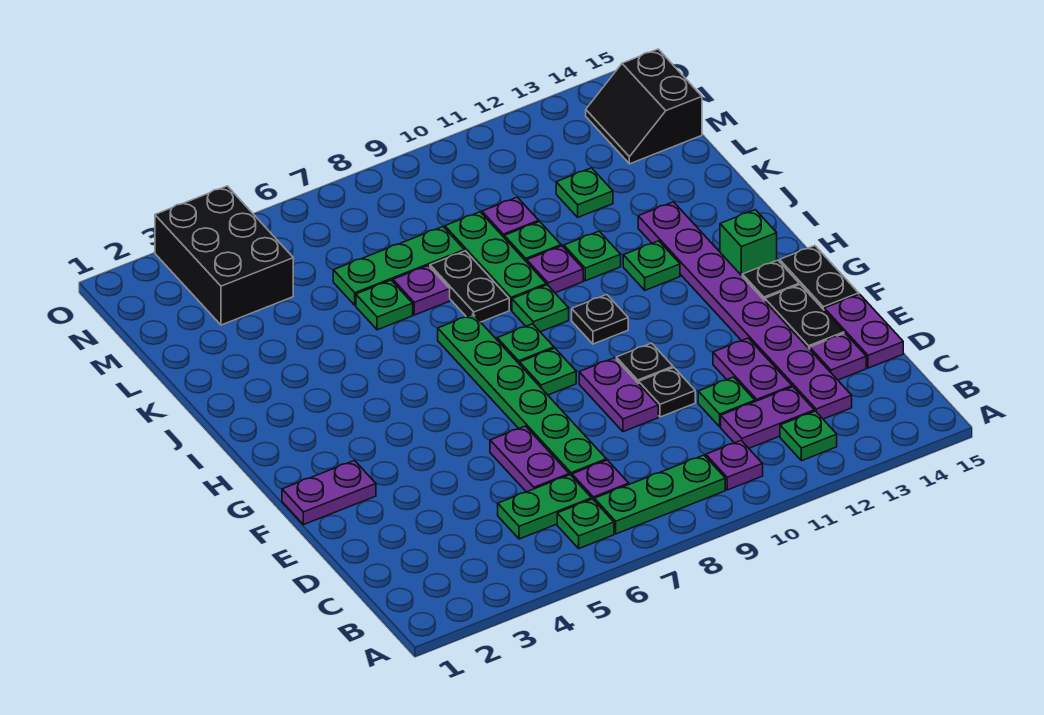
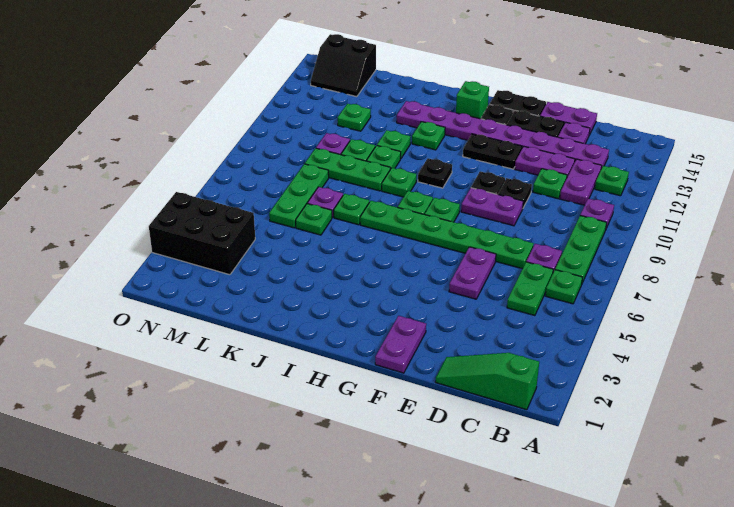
none -> green 1x3 slope [436,353,539,410]
purple 1x2 plate [490,426,569,492] -> purple 1x2 plate turned to [449,247,496,299]
none -> green 1x1 plate [334,194,369,225]
black 1x2 plate [430,251,509,322] -> black 1x2 plate moved to [463,134,522,169]
purple 1x1 plate [527,246,583,293] -> green 1x1 plate [367,146,401,169]

